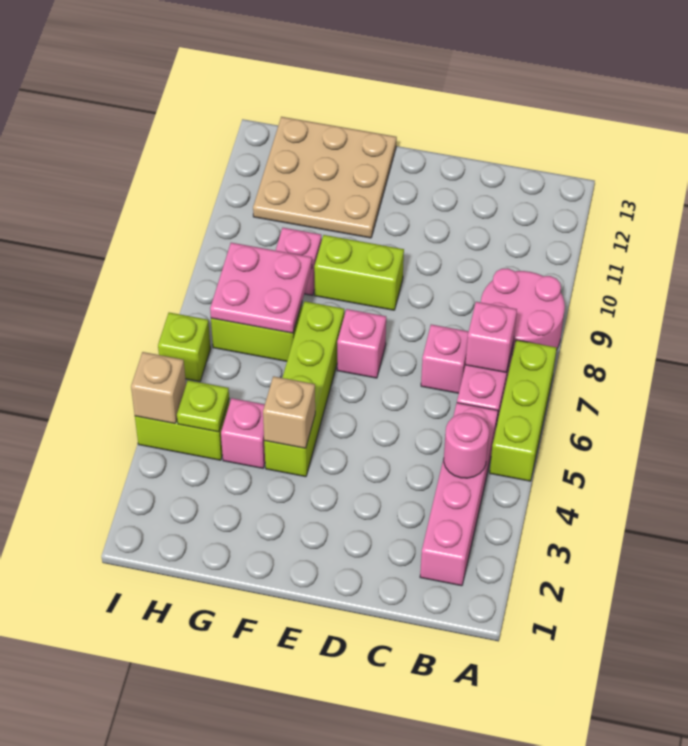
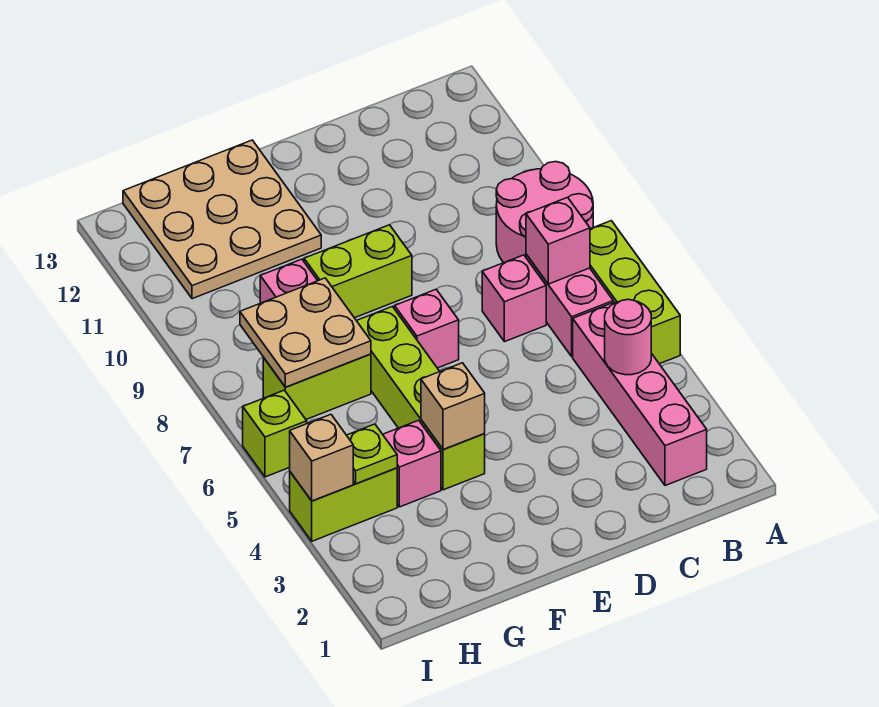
pink 2x2 plate [210,243,312,333] -> tan 2x2 plate [240,278,371,387]

